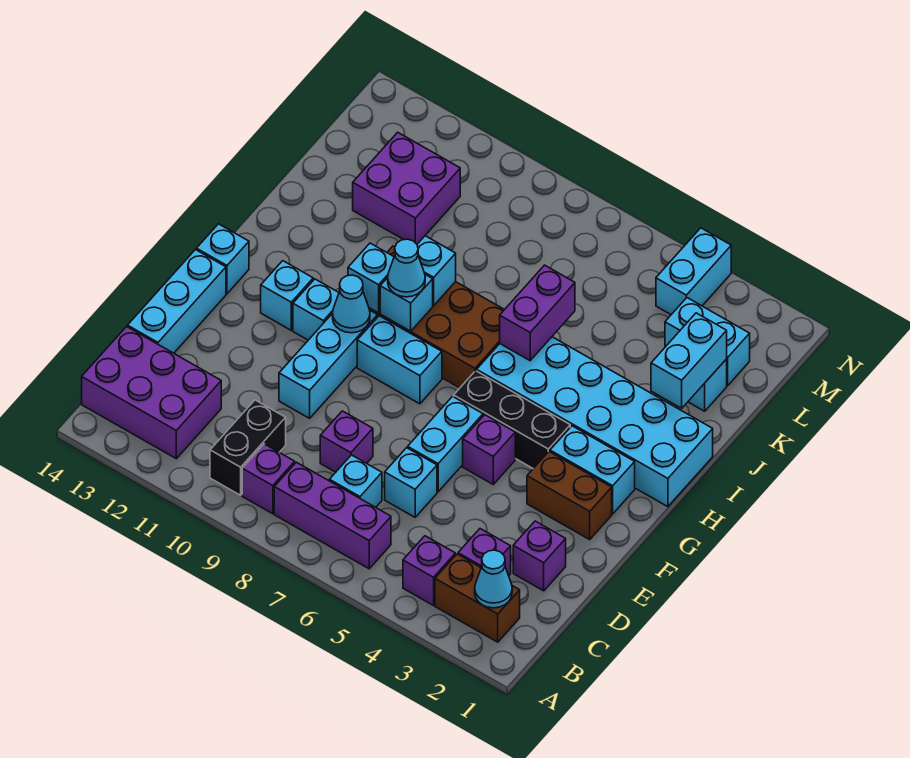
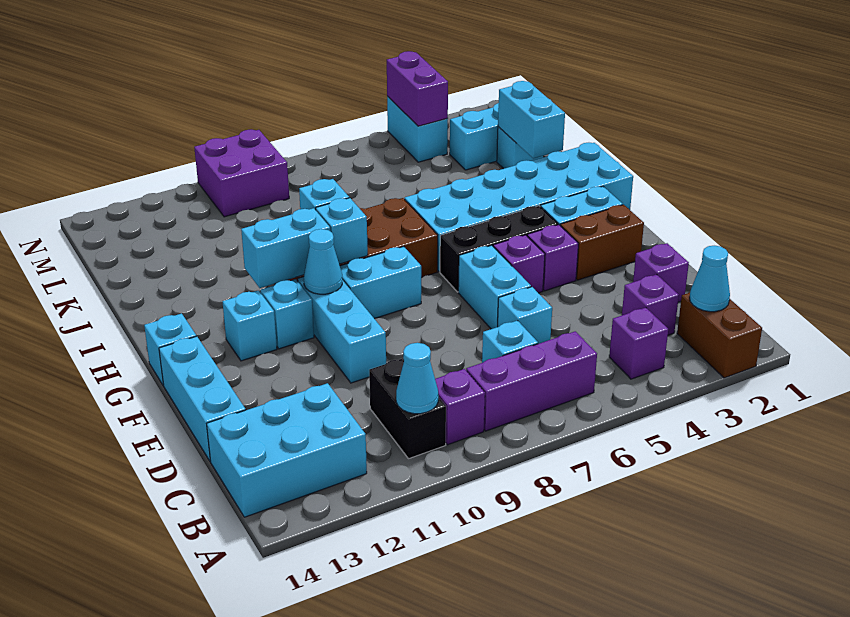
brown 1x2 brick [435,554,520,642] -> brown 1x2 brick turned to [677,293,762,378]
purple 2x3 brick [82,327,221,459] -> cyan 2x3 brick [207,383,367,517]
purple 1x1 brick [320,411,373,472] -> purple 1x1 brick moved to [527,225,579,291]
cyan 1x1 cone [388,239,425,297] -> cyan 1x1 cone moved to [396,343,438,414]
cyan 1x1 brick [348,243,394,313] -> cyan 1x2 brick [241,208,330,288]
purple 1x2 brick [500,265,575,361] -> purple 1x2 brick moved to [387,51,448,126]
purple 2x2 brick [353,132,460,244] -> purple 2x2 brick moved to [194,130,289,217]

